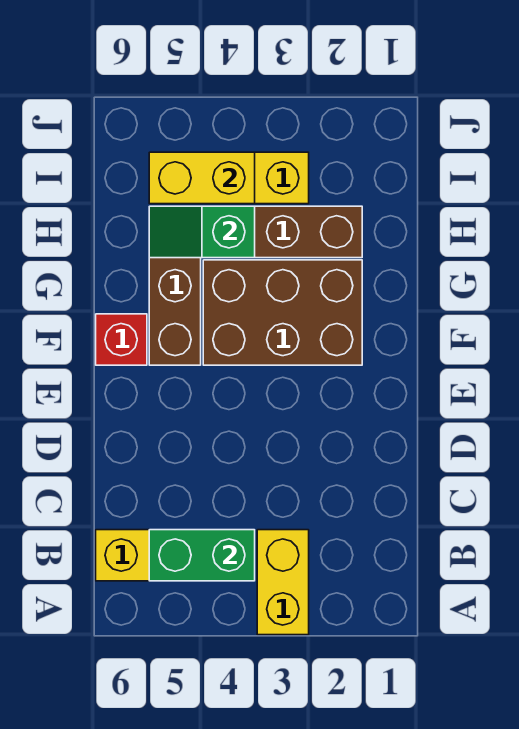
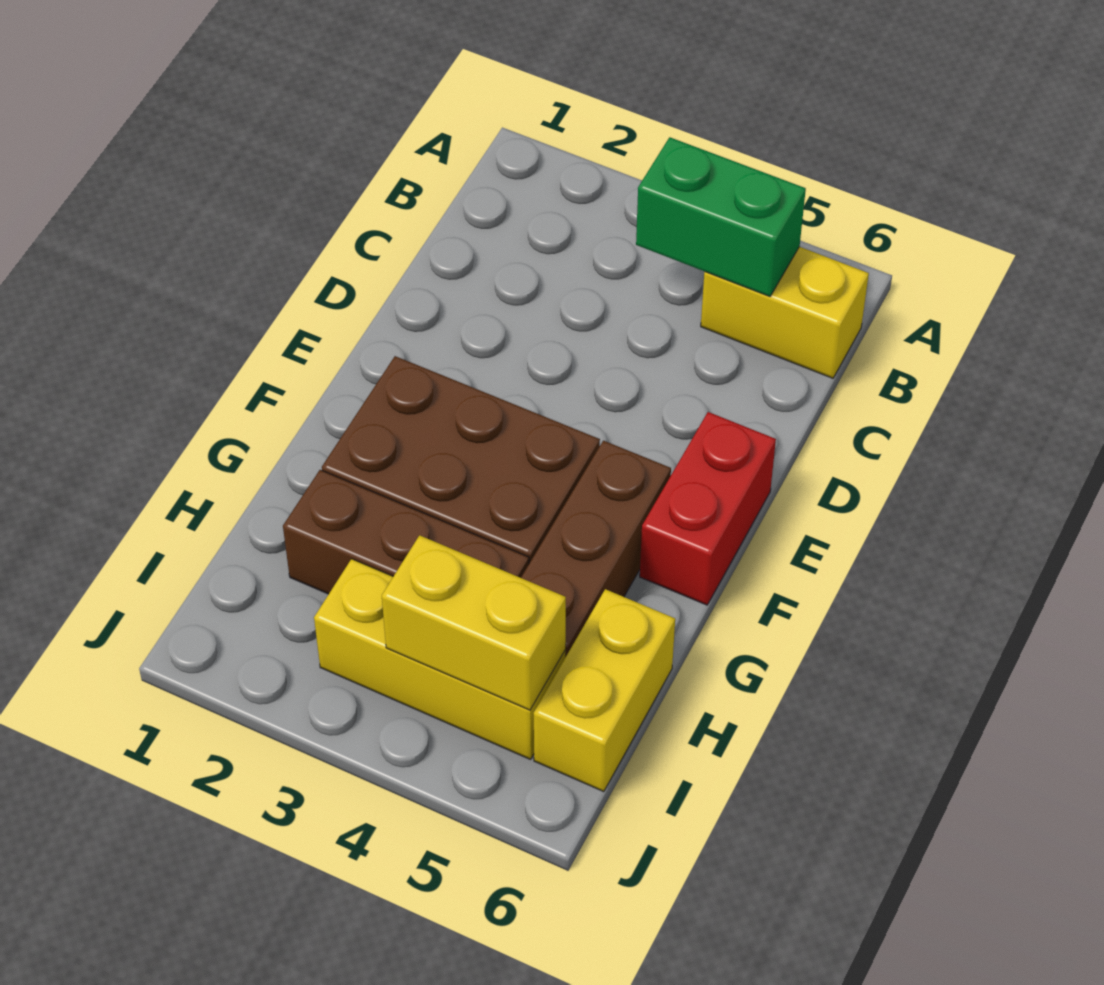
yellow 1x2 brick [257,530,309,635] -> yellow 1x2 brick moved to [534,589,675,792]
red 1x1 brick [96,314,147,365] -> red 1x2 brick [640,412,776,605]
green 1x2 slope [149,206,255,258] -> none

